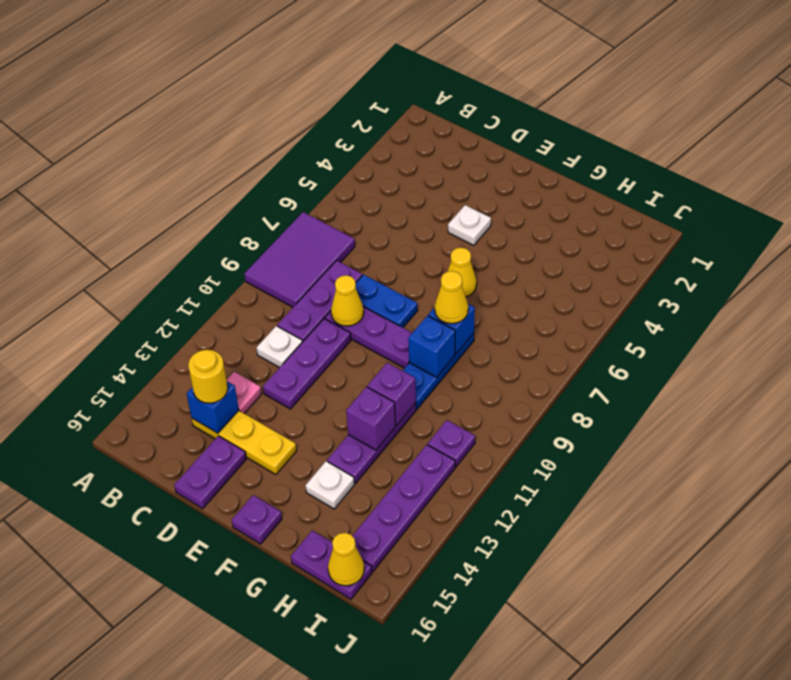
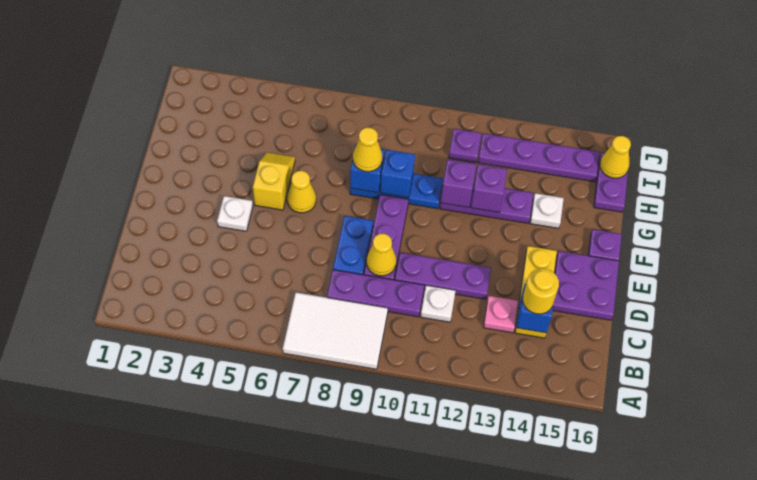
purple 2x3 tile [244,212,355,307] -> white 2x3 tile [283,292,388,369]
purple 1x2 plate [174,436,246,508] -> purple 2x2 plate [553,251,619,320]
none -> yellow 1x2 slope [253,153,295,210]

